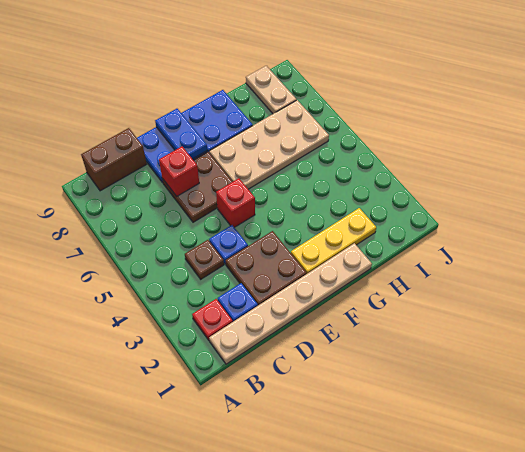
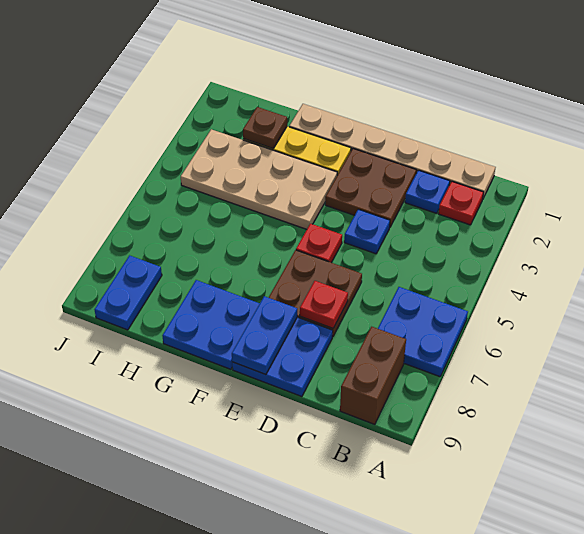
none -> blue 2x2 plate [378,287,468,377]
brown 1x2 brick [81,128,147,191] -> brown 1x2 brick turned to [340,327,406,424]
brown 1x1 plate [185,240,224,279] -> brown 1x1 plate moved to [243,107,287,149]
red 1x1 brick [159,147,199,196] -> red 1x1 plate [300,281,348,328]
red 1x1 brick [216,178,255,227] -> red 1x1 plate [296,224,342,263]
tan 2x4 plate [209,100,329,189] -> tan 2x4 plate moved to [181,129,337,229]
tan 1x2 plate [246,66,297,114] -> blue 1x2 plate [95,255,162,330]

